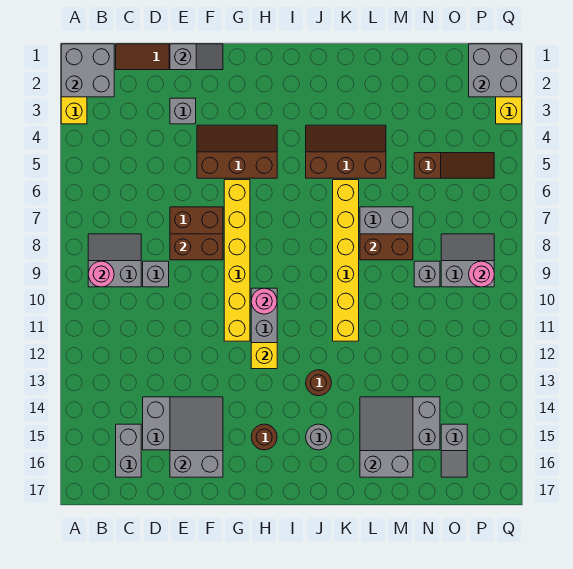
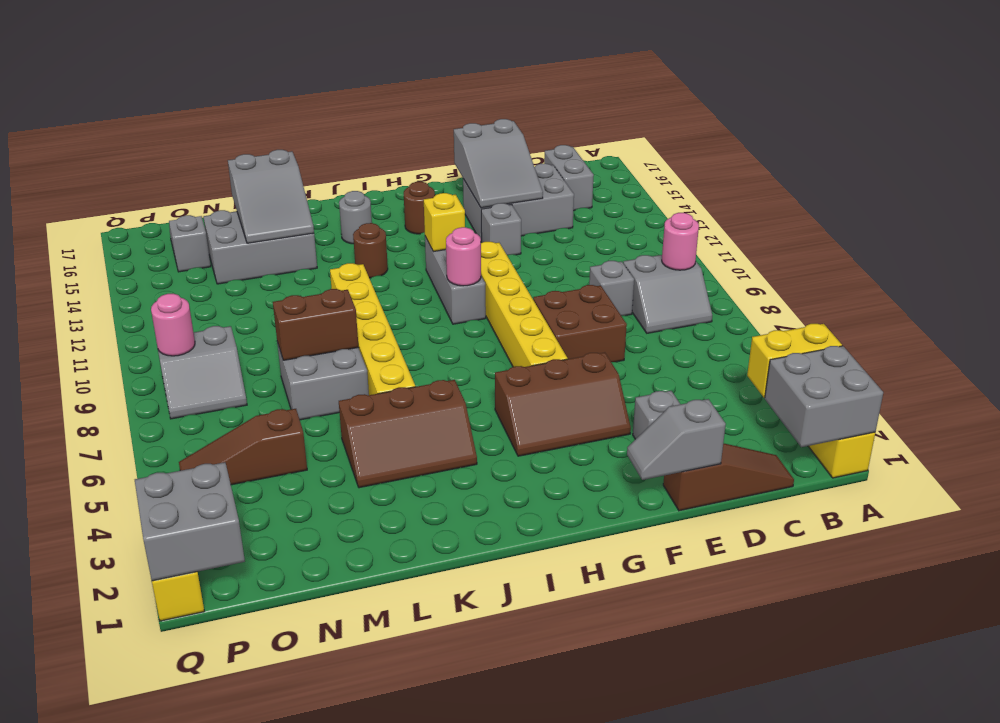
none -> yellow 1x2 brick [747,324,842,398]
brown 1x2 brick [170,234,223,260] -> none
grey 1x1 brick [414,261,440,287] -> grey 1x1 brick moved to [481,203,521,255]

